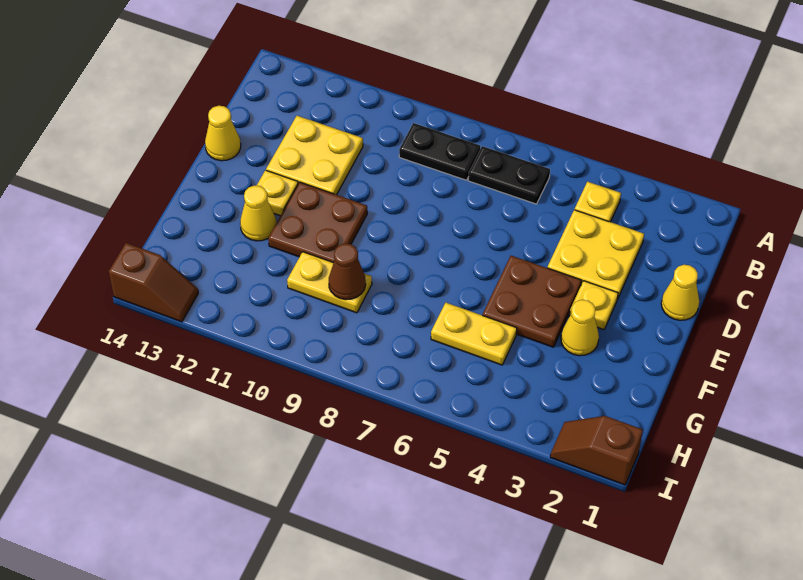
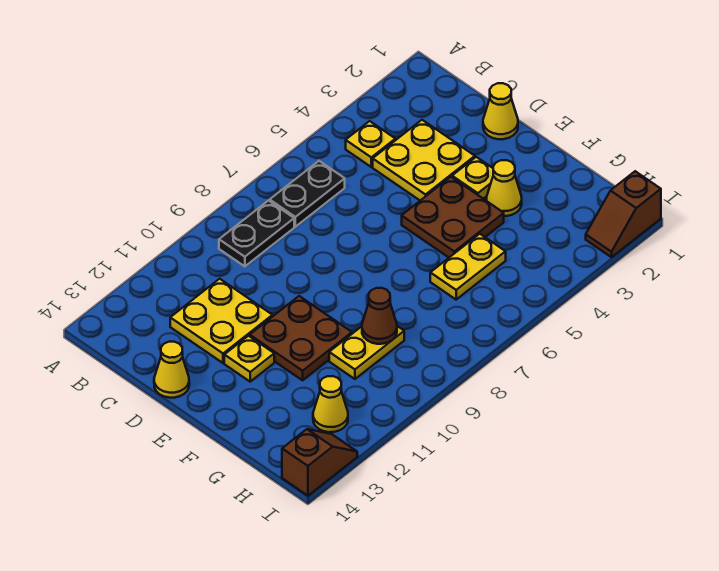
yellow 1x1 cone [240,185,276,241] -> yellow 1x1 cone moved to [313,376,348,432]

